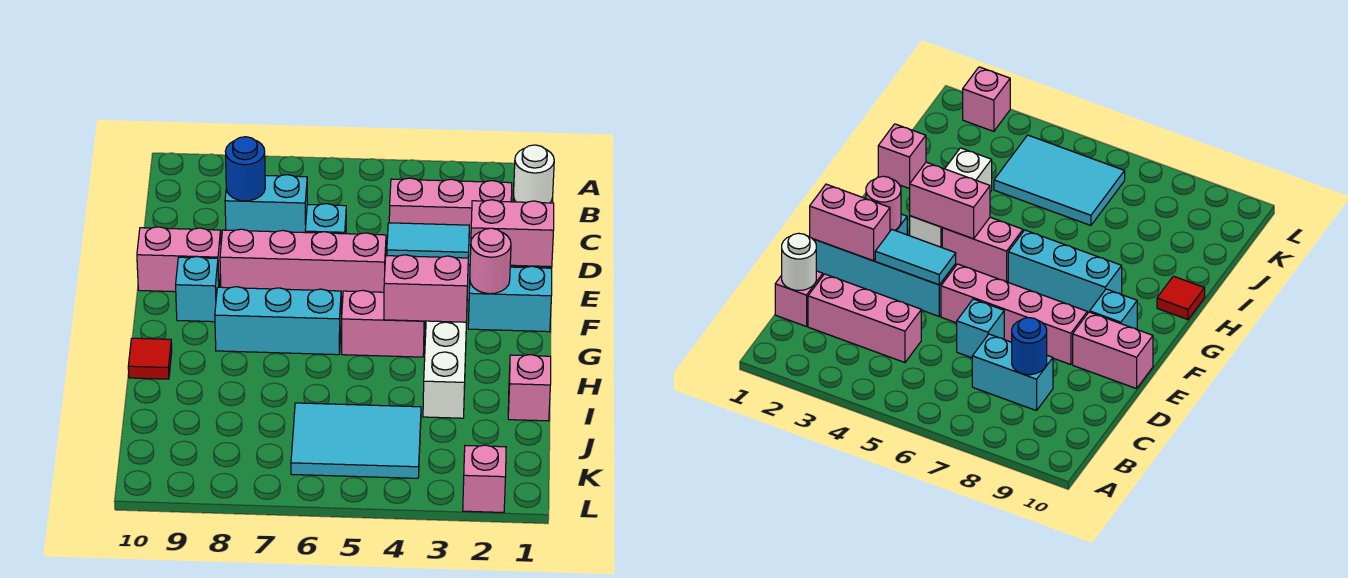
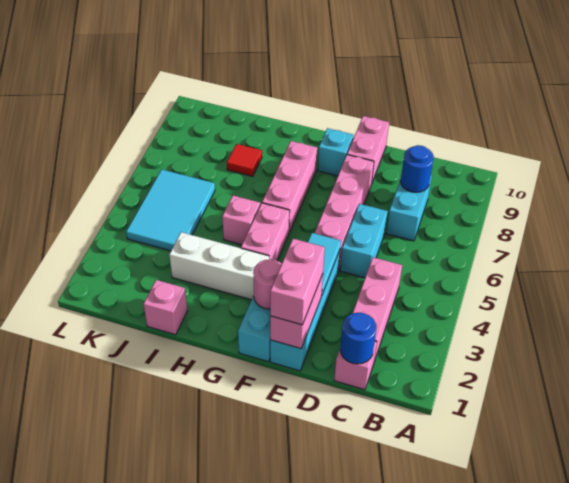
white 1x1 round brick [513,145,554,203] -> blue 1x1 round brick [340,313,377,364]
cyan 1x1 brick [305,204,346,234] -> cyan 1x2 brick [340,204,388,278]
pink 1x2 brick [384,255,468,322] -> pink 1x2 brick moved to [270,239,325,325]
cyan 1x3 brick [215,287,341,355] -> pink 1x3 brick [262,141,317,232]
red 1x1 tile [128,338,172,379] -> red 1x1 tile moved to [227,144,262,176]
pink 1x1 brick [463,445,506,513] -> pink 1x1 brick moved to [222,196,260,245]

